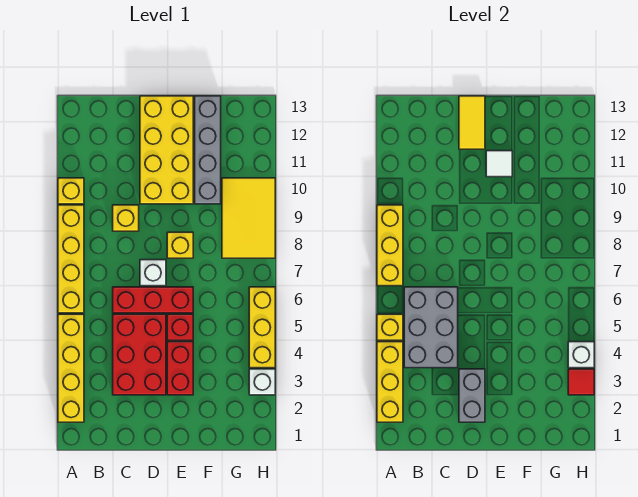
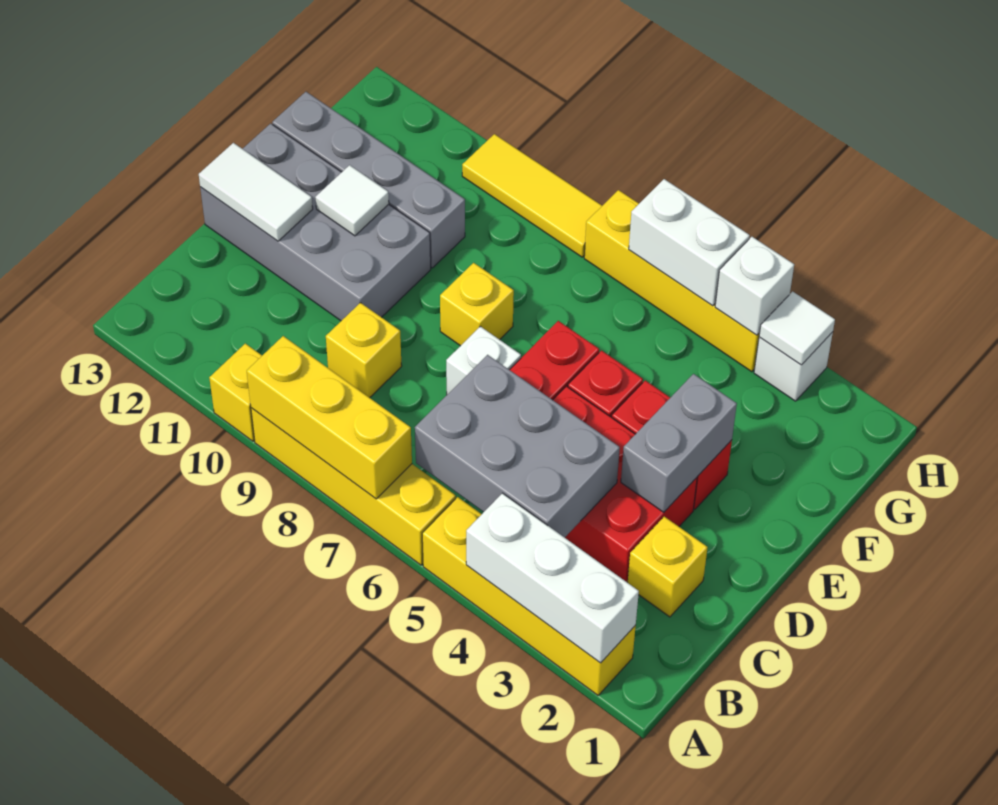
yellow 1x3 brick [377,342,403,422] -> white 1x3 brick [466,493,639,663]
yellow 1x1 brick [377,314,403,340] -> yellow 1x1 brick moved to [627,517,708,617]
grey 1x2 brick [459,369,485,422] -> grey 1x2 brick turned to [621,374,737,512]
yellow 2x4 brick [140,96,193,204] -> grey 2x4 brick [200,123,431,321]
yellow 1x2 tile [459,96,485,149] -> white 1x2 tile [199,143,313,241]
yellow 2x3 tile [222,178,275,258] -> yellow 1x3 tile [462,134,602,257]
red 1x1 tile [568,369,594,395] -> white 1x1 tile [759,291,835,365]
yellow 1x3 brick [249,287,275,368] -> yellow 1x4 brick [584,190,760,372]
none -> white 1x2 brick [629,179,750,306]

